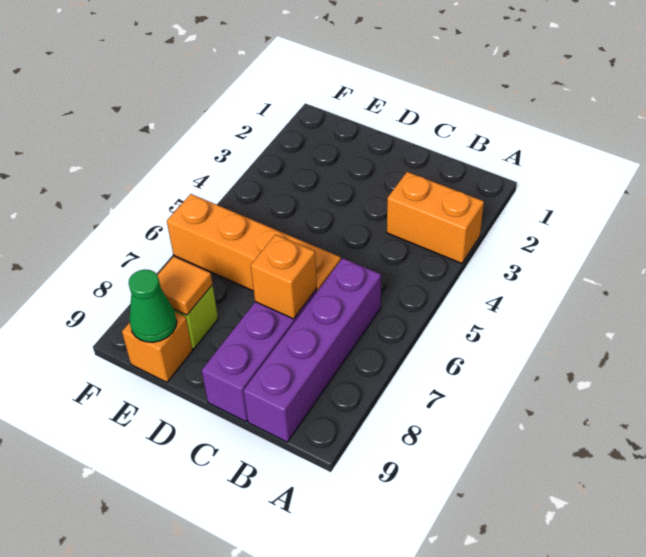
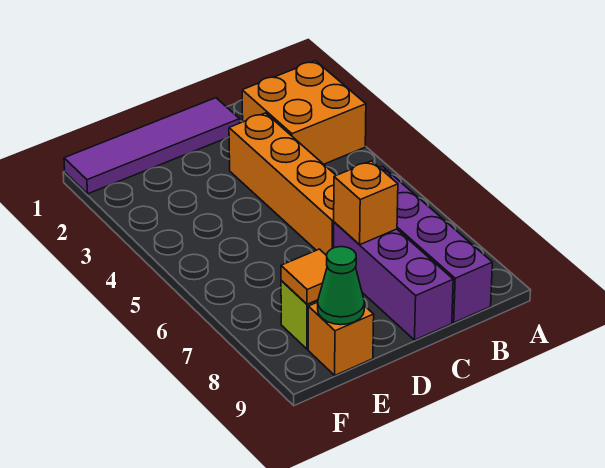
orange 1x2 brick [387,172,484,263] -> orange 2x2 brick [242,61,366,164]
none -> purple 1x4 tile [64,98,240,194]
orange 1x4 brick [167,194,341,291] -> orange 1x4 brick turned to [229,113,336,256]

